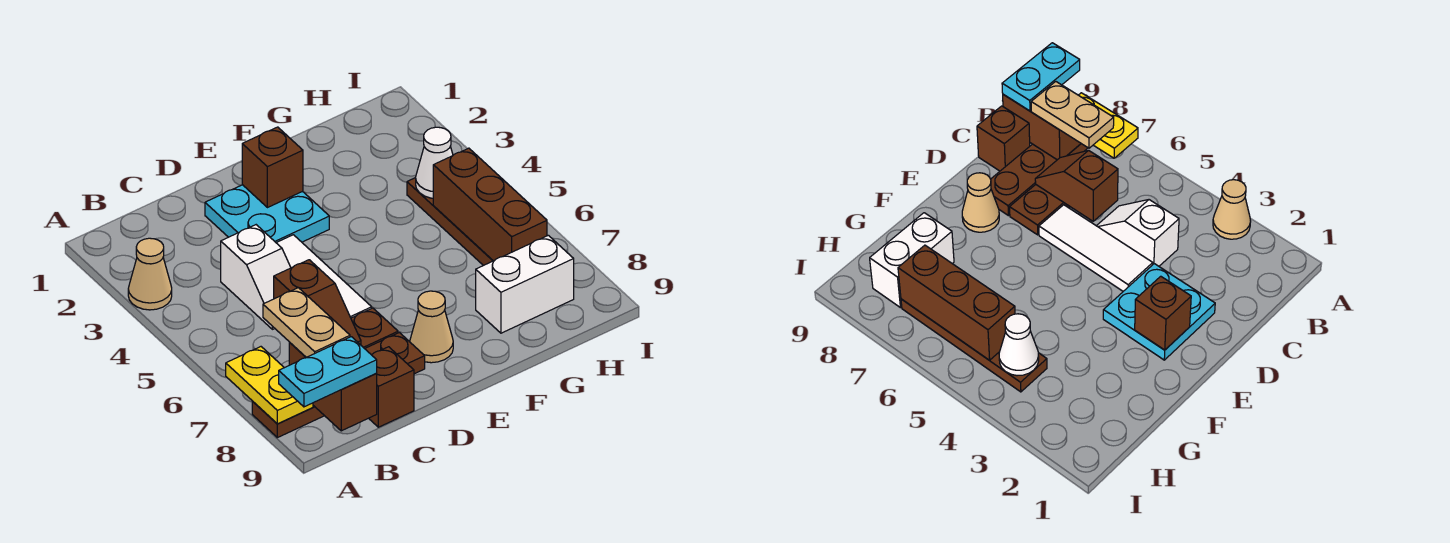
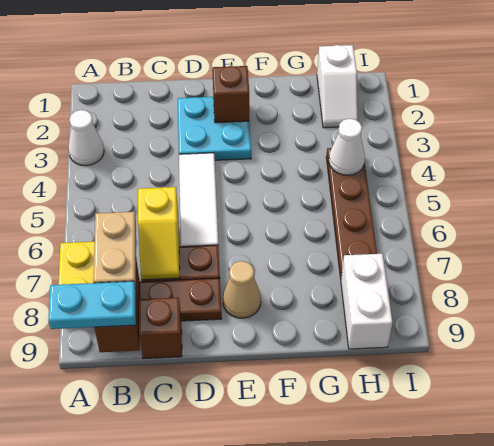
tan 1x1 cone [128,238,172,310] -> white 1x1 cone [68,110,104,166]
white 1x2 slope [221,225,291,329] -> white 1x2 slope moved to [317,45,358,128]
brown 1x2 slope [274,260,361,345] -> yellow 1x2 slope [138,187,180,280]
white 1x2 brick [476,235,574,333] -> white 1x2 brick turned to [341,254,393,349]
brown 1x3 brick [433,148,547,261] -> none

